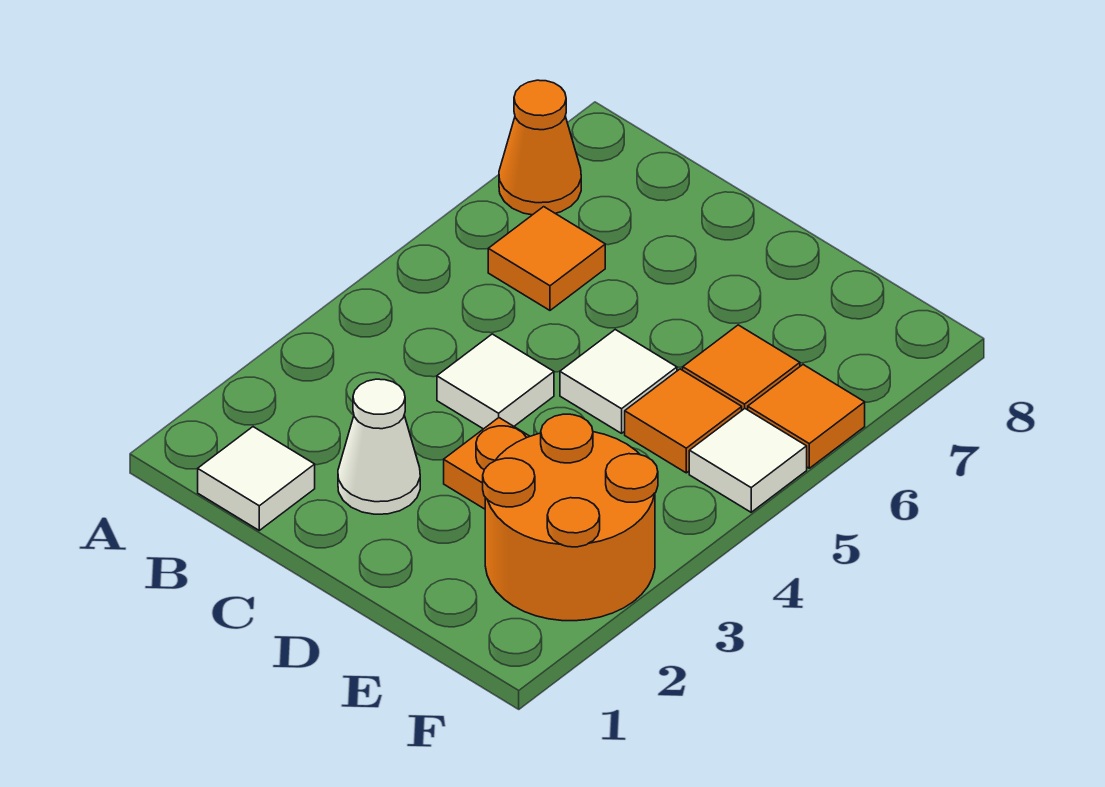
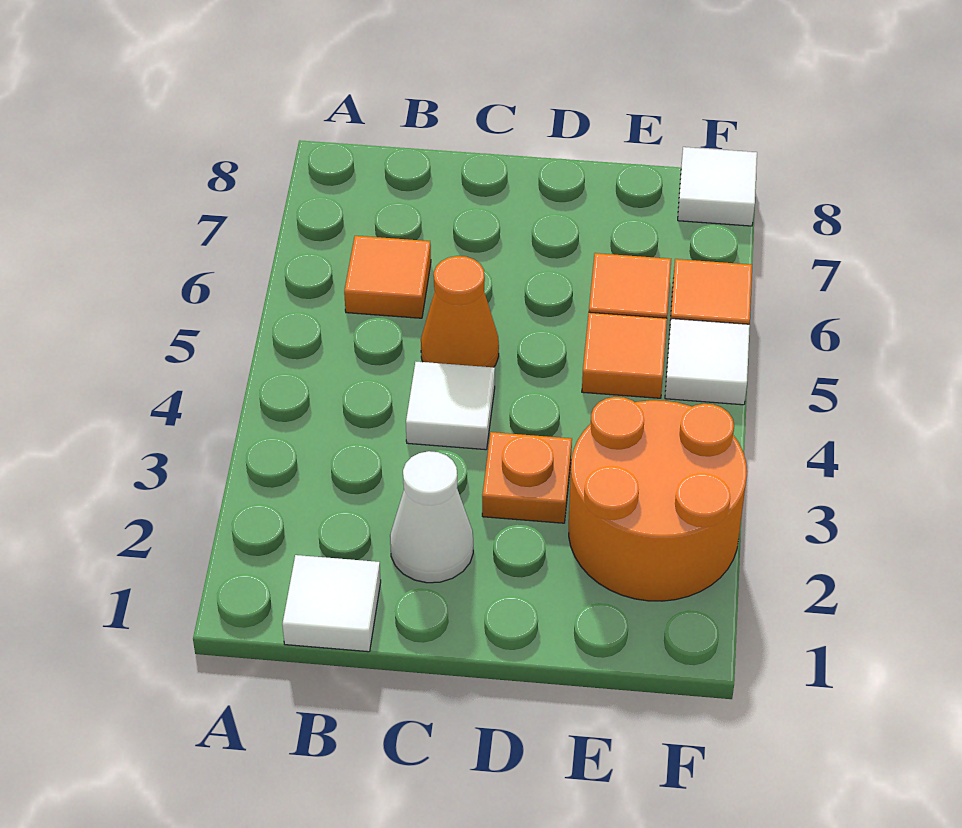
orange 1x1 cone [499,80,581,215] -> orange 1x1 cone moved to [421,256,499,367]
white 1x1 tile [560,330,677,433] -> white 1x1 tile moved to [678,147,757,226]

